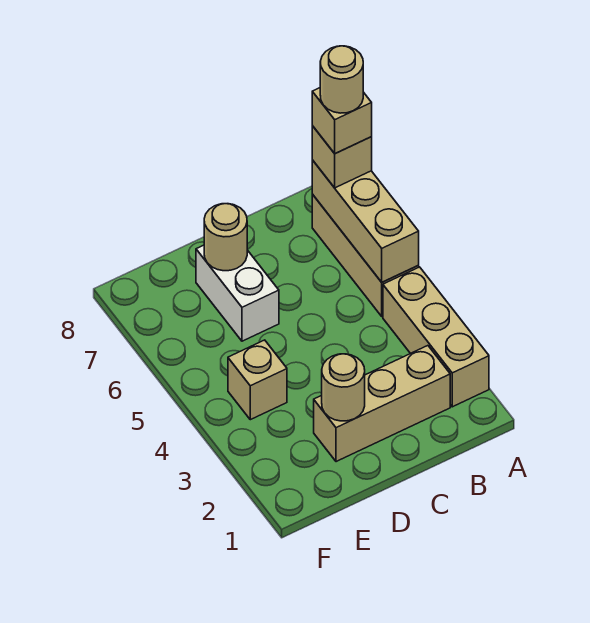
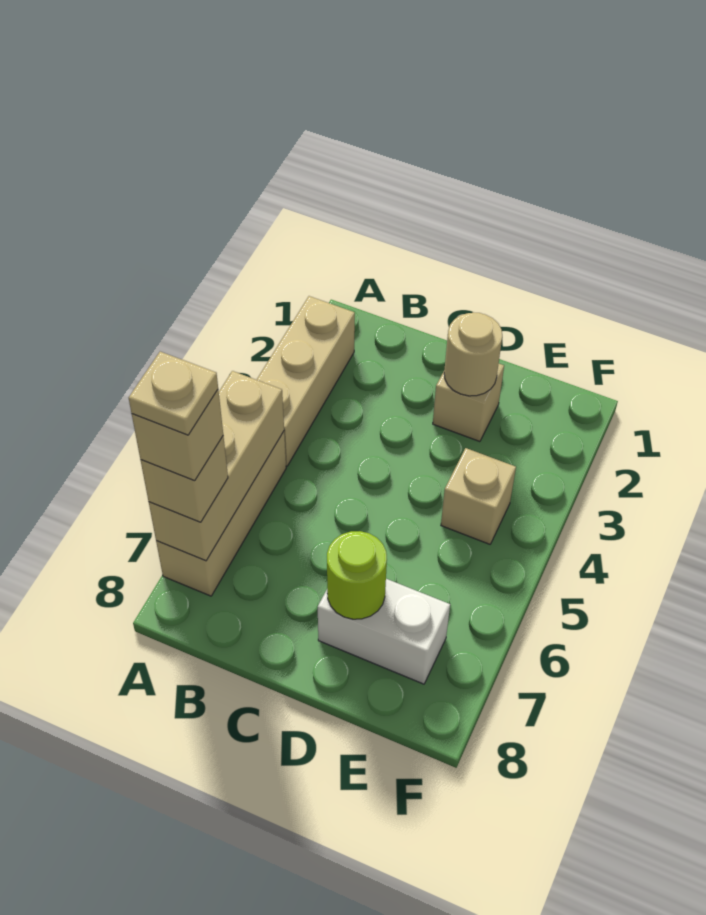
tan 1x1 round brick [320,46,363,113] -> tan 1x1 plate [129,352,218,435]
tan 1x3 brick [314,346,450,462] -> tan 1x1 brick [433,364,504,442]
white 1x2 brick [196,245,279,341] -> white 1x2 brick turned to [318,579,450,684]
tan 1x1 round brick [204,204,247,271] -> lime 1x1 round brick [327,531,387,619]

